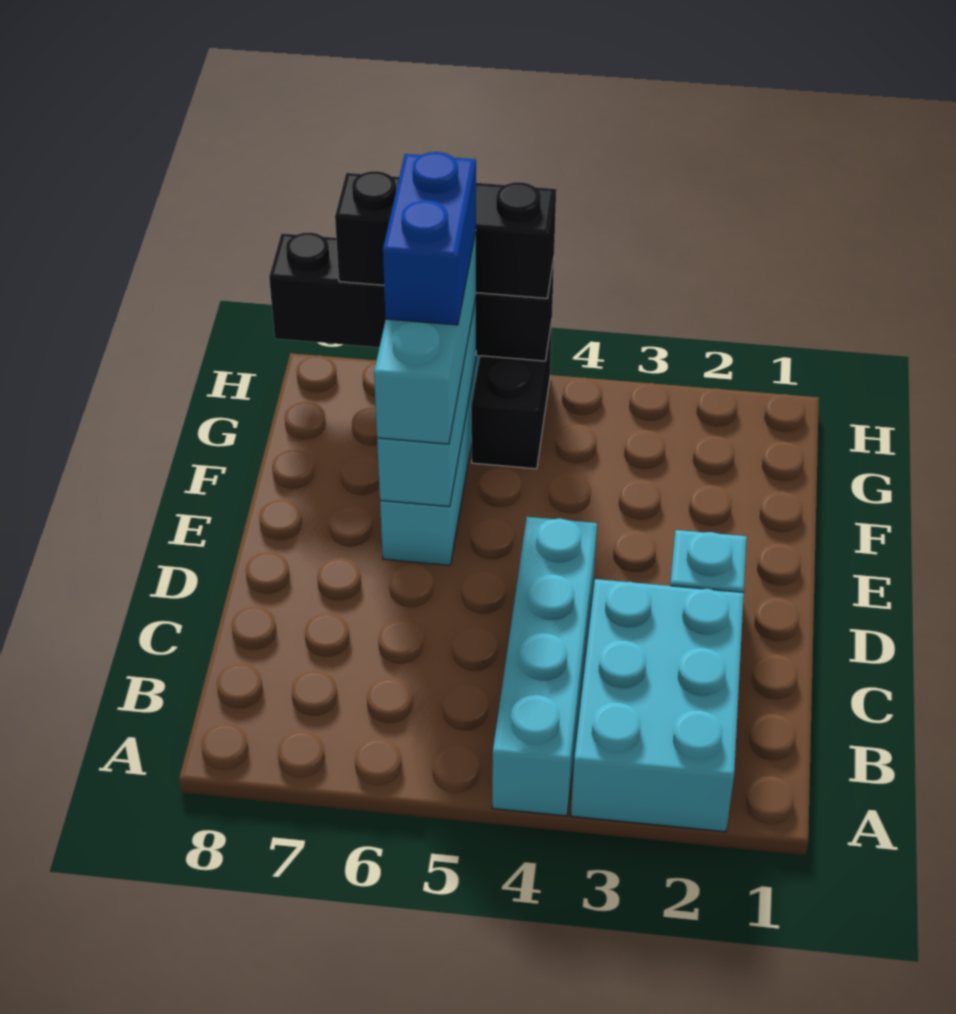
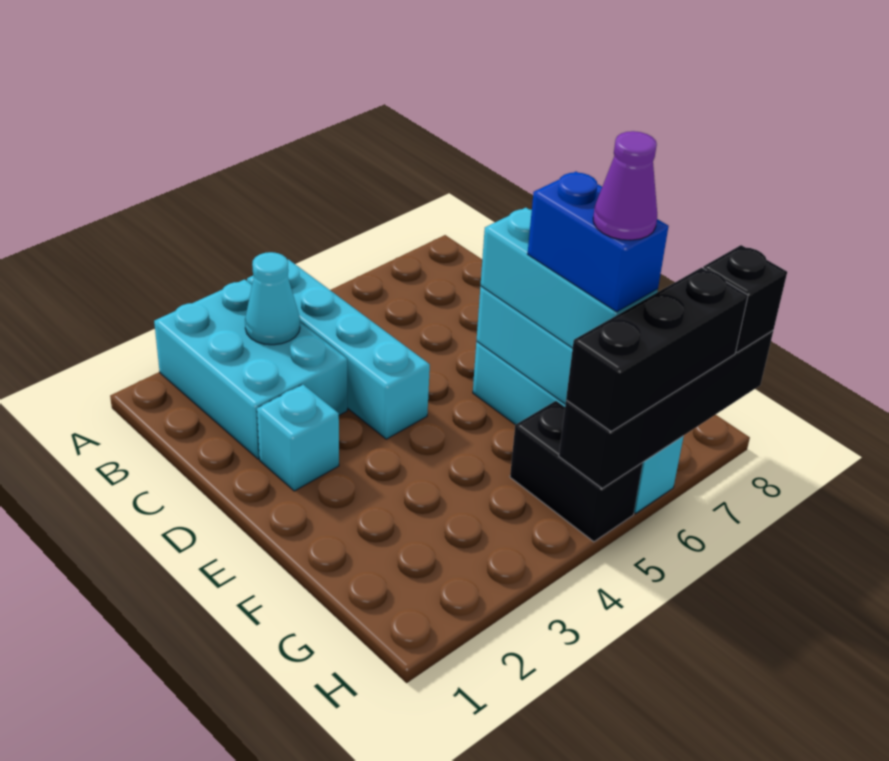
none -> cyan 1x1 cone [245,252,300,345]
none -> purple 1x1 cone [593,131,657,240]
none -> black 1x1 brick [703,245,787,352]

